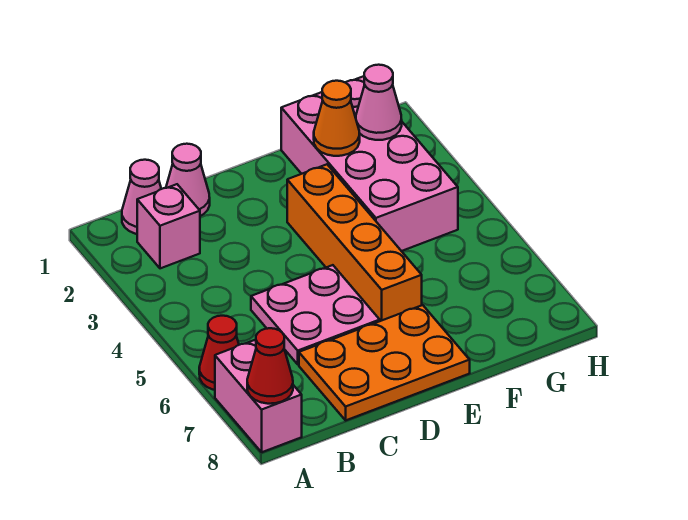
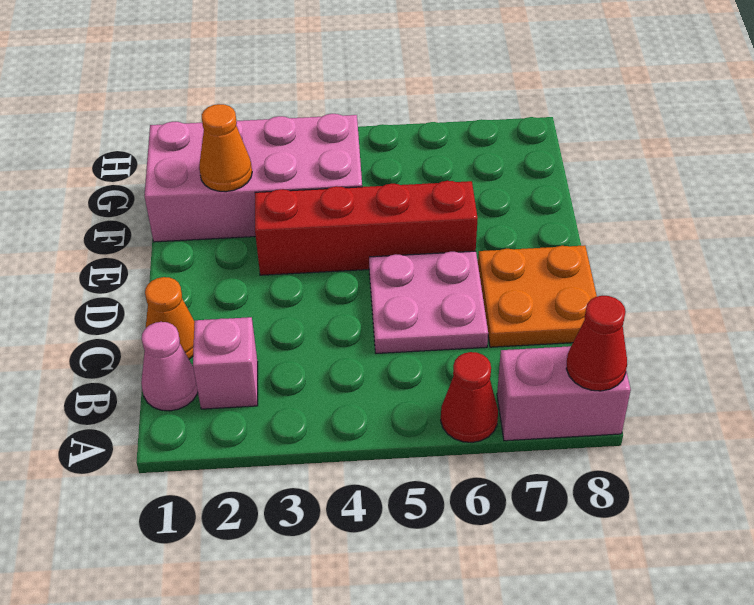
pink 1x1 cone [166,144,210,216] -> orange 1x1 cone [145,277,195,359]
orange 2x3 plate [299,305,470,420] -> orange 2x2 plate [478,245,597,347]
orange 1x4 brick [287,164,422,321] -> red 1x4 brick [255,181,478,275]
pink 1x1 cone [356,65,402,140] -> none

